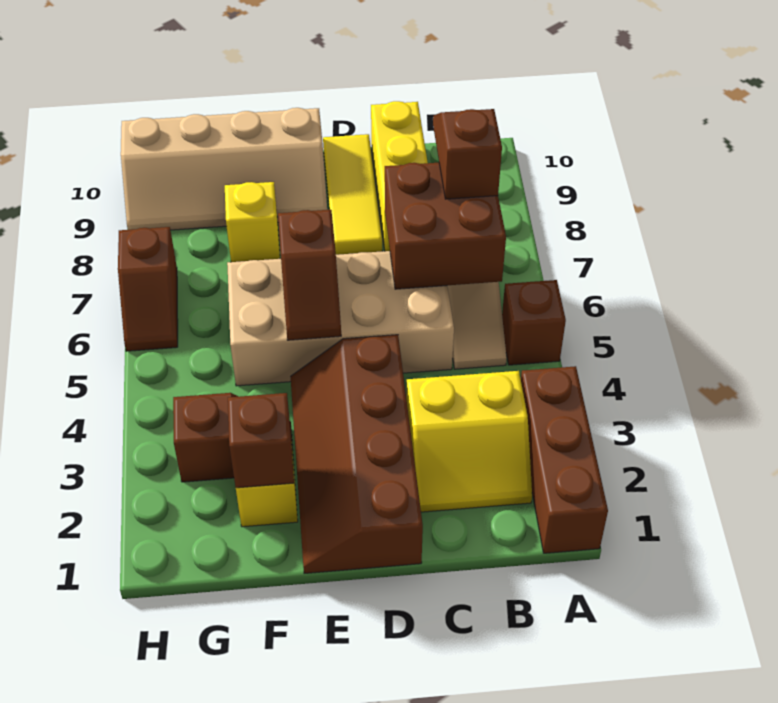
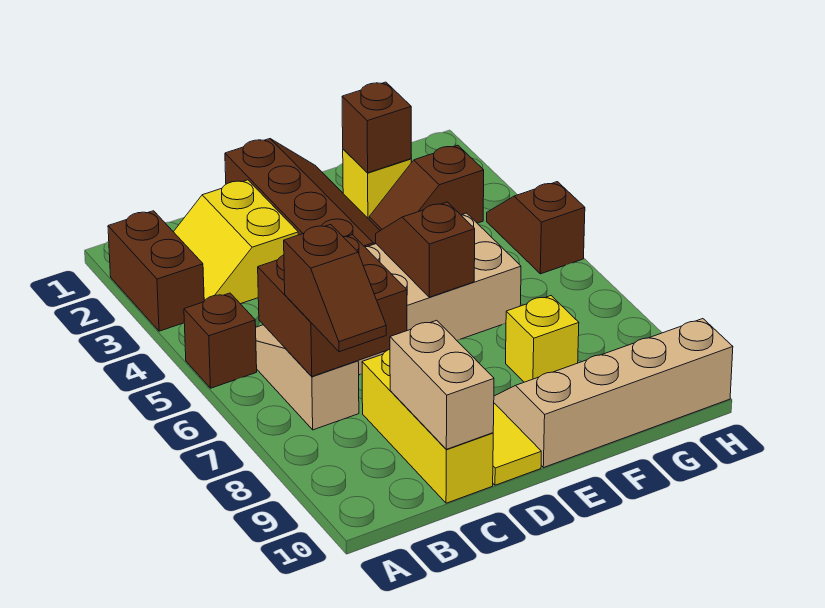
brown 1x3 brick [521,366,608,553] -> brown 1x2 brick [108,211,204,331]
yellow 2x2 slope [406,371,532,512] -> yellow 2x2 slope turned to [174,180,298,304]
none -> tan 1x2 brick [390,320,494,449]
brown 1x2 slope [118,227,178,351] -> brown 1x2 slope moved to [487,182,585,274]

